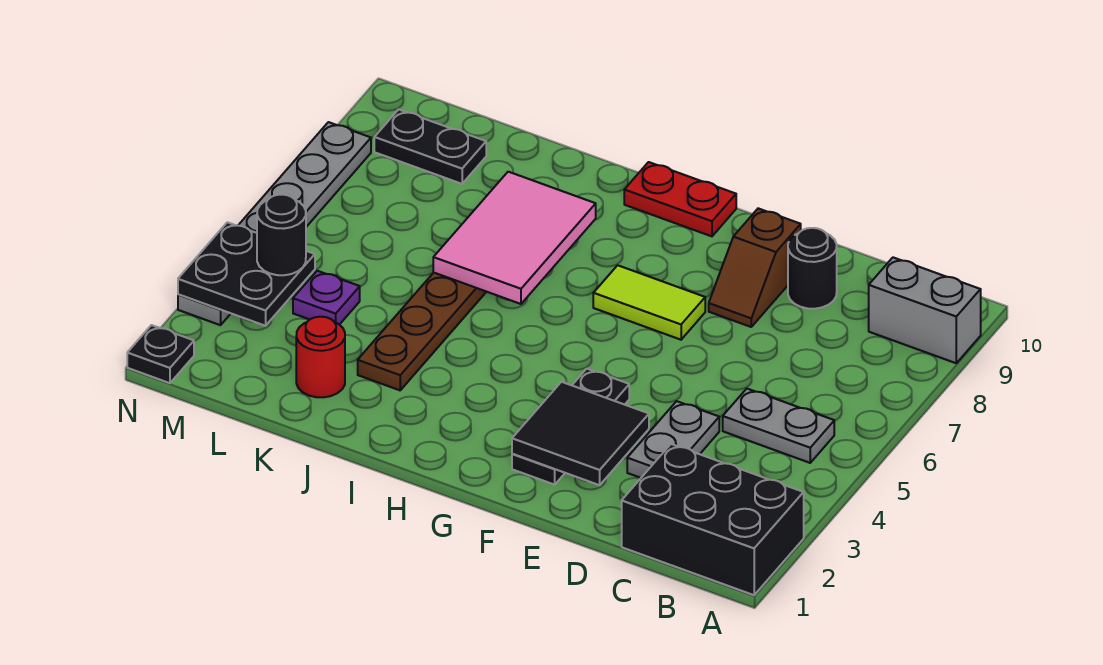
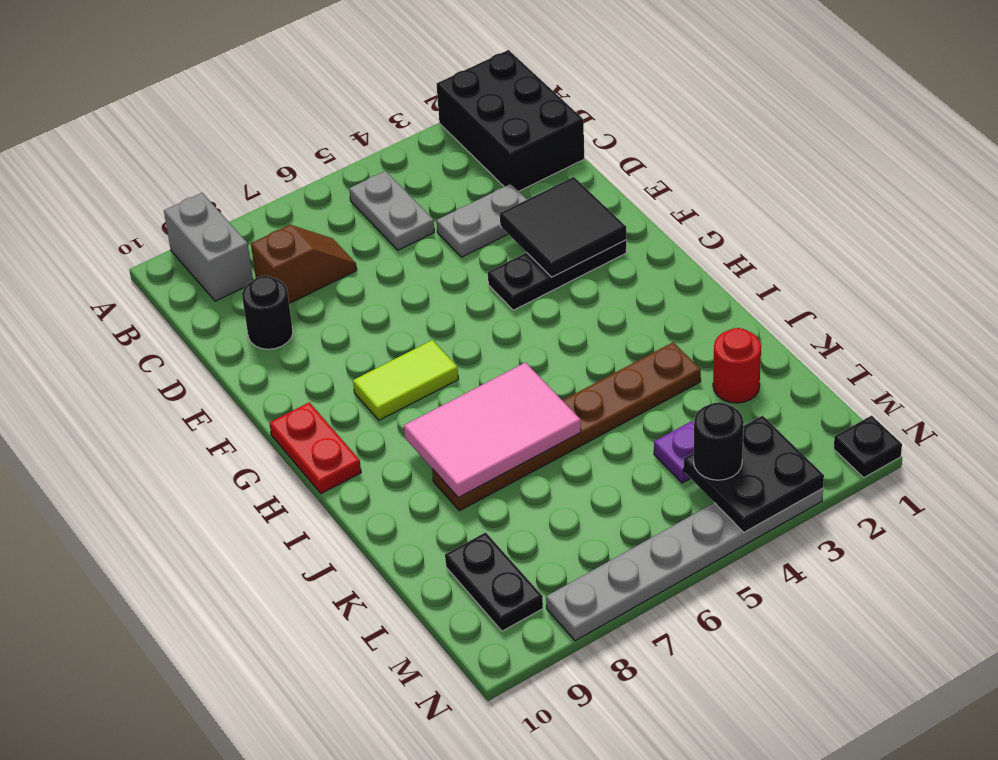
brown 1x2 slope [709,208,801,327] -> brown 1x2 slope moved to [251,225,357,303]
lime 1x2 tile [593,265,705,340] -> lime 1x2 tile turned to [353,340,458,420]

